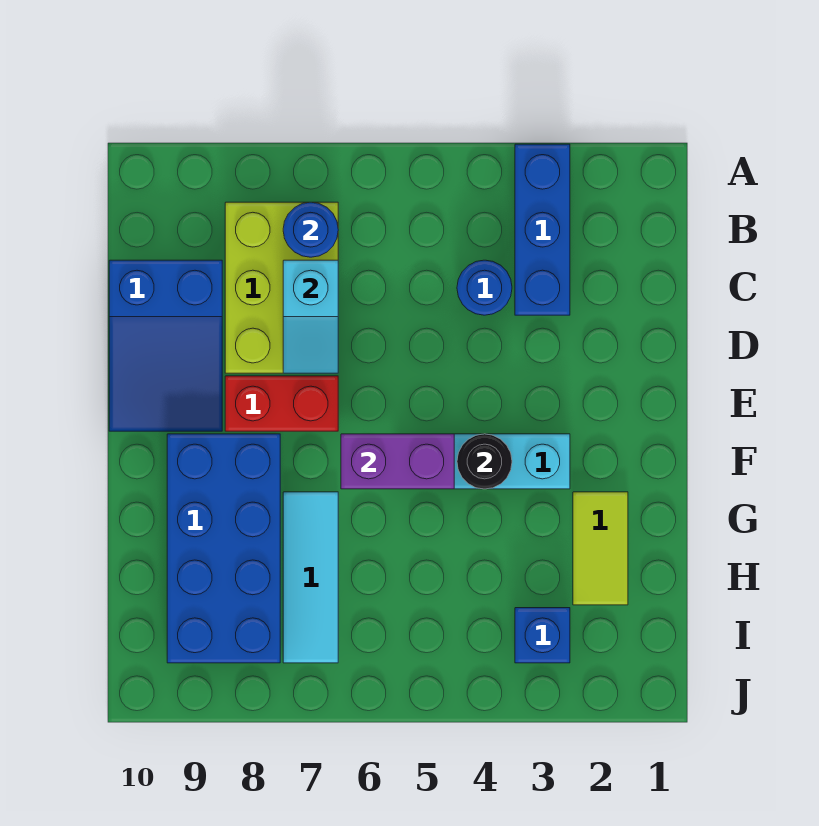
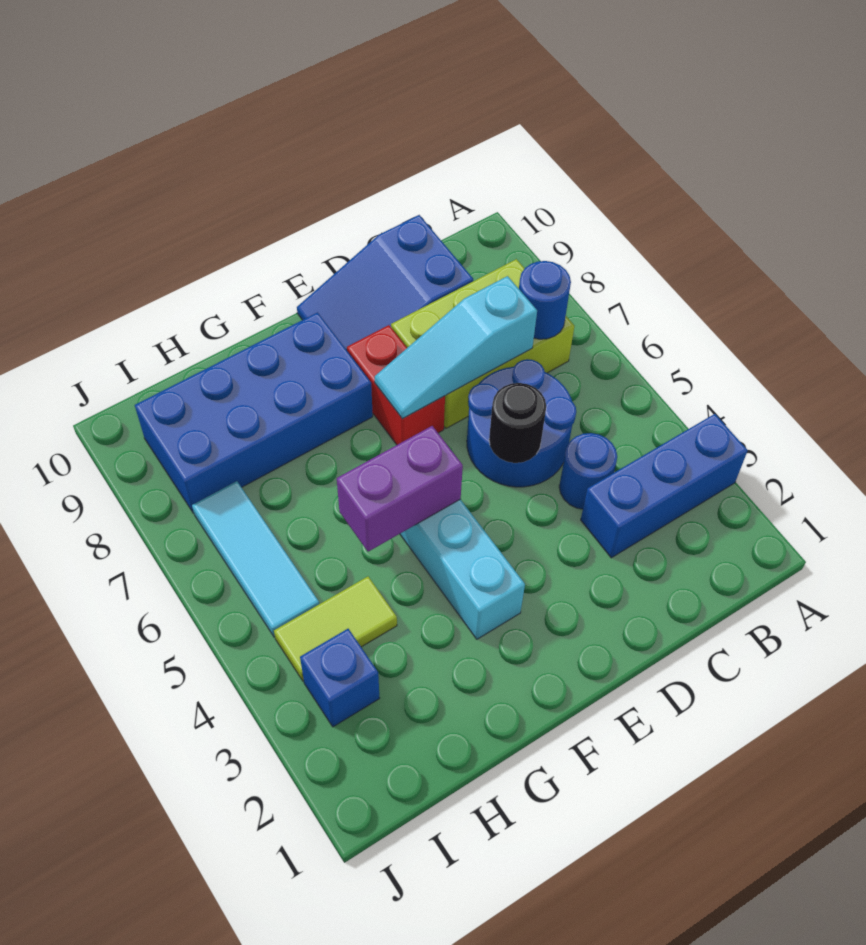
none -> blue 2x2 round brick [467,359,576,487]
cyan 1x2 slope [283,260,338,373] -> cyan 1x3 slope [375,276,537,419]
black 1x1 round brick [457,434,512,489] -> black 1x1 round brick moved to [489,383,546,463]
purple 1x2 brick [341,434,454,489] -> purple 1x2 brick turned to [337,426,463,552]
lime 1x2 tile [573,492,628,605] -> lime 1x2 tile moved to [274,577,397,681]
cyan 1x3 tile [283,492,338,663] -> cyan 1x3 tile turned to [192,481,319,637]

